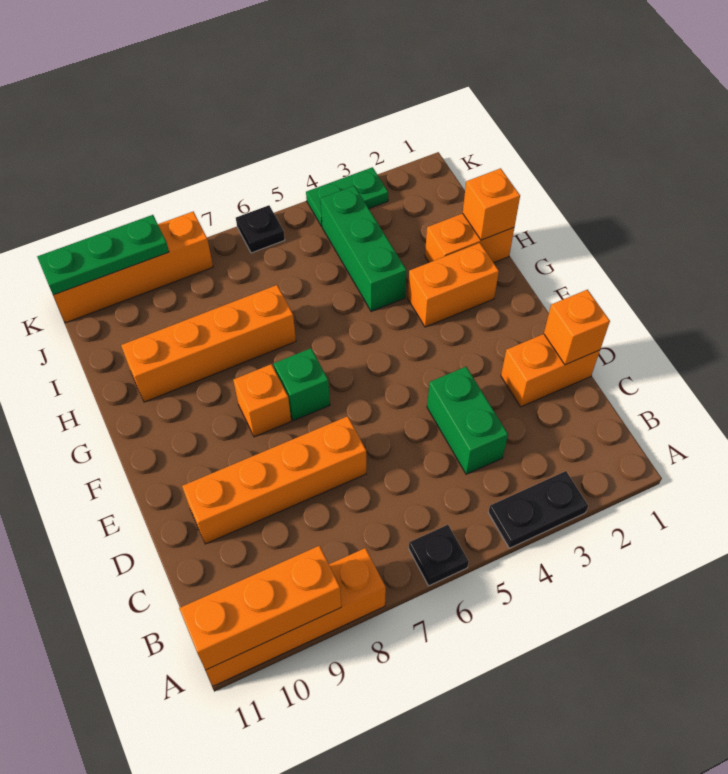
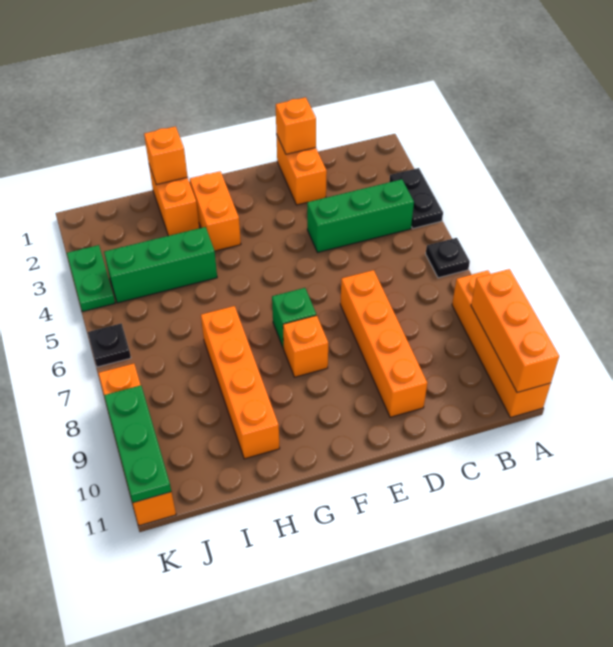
green 1x2 brick [427,367,508,474] -> green 1x3 brick [307,179,414,252]

